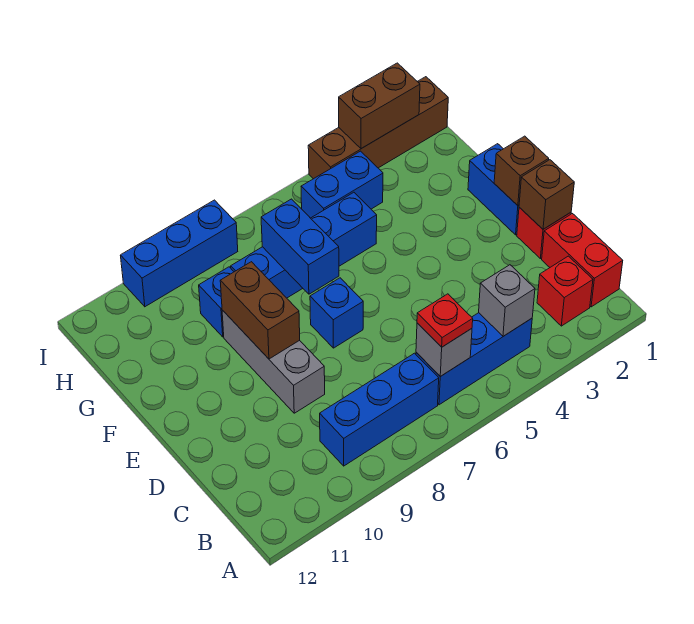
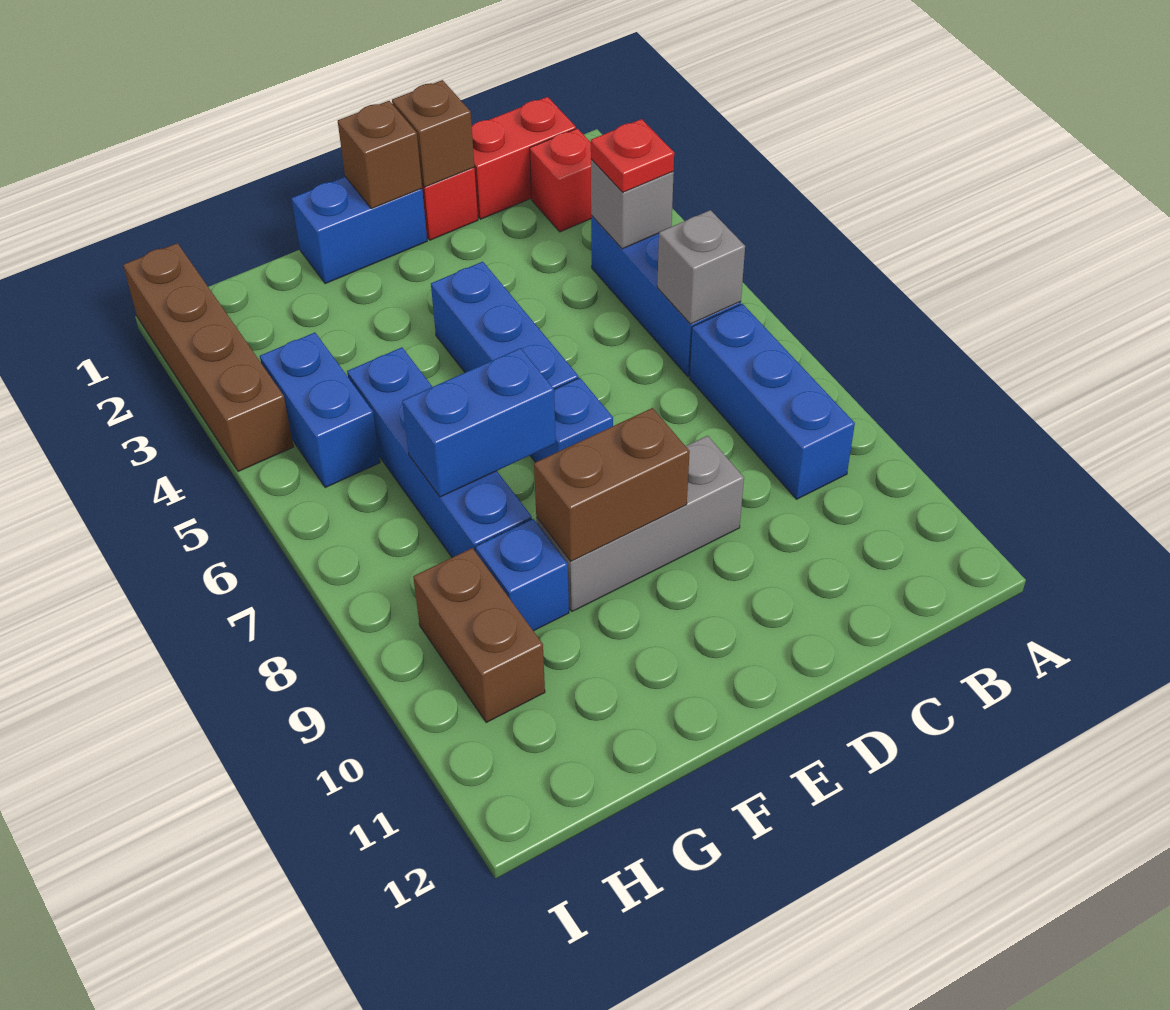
red 1x1 plate [417,294,473,347] -> red 1x1 plate moved to [591,119,674,192]
brown 1x2 brick [339,63,420,149] -> brown 1x2 brick moved to [413,548,545,722]
blue 1x3 brick [120,200,238,307] -> blue 1x3 brick moved to [431,262,578,389]

